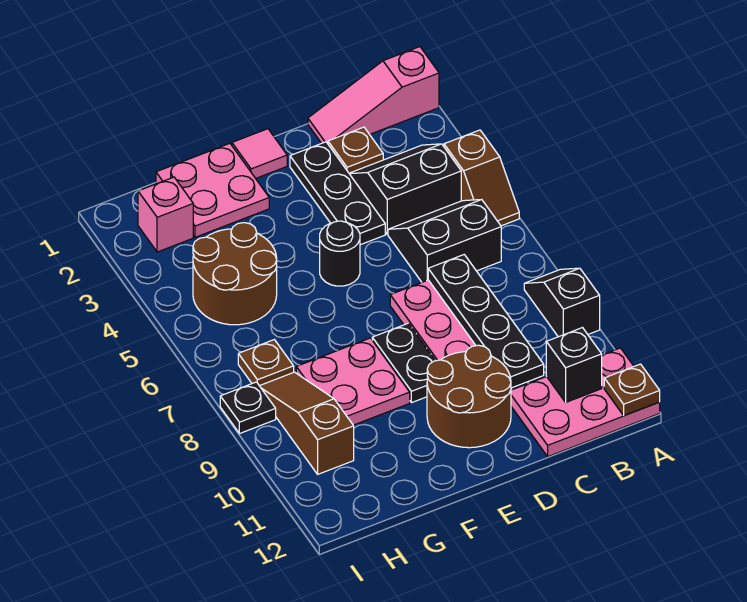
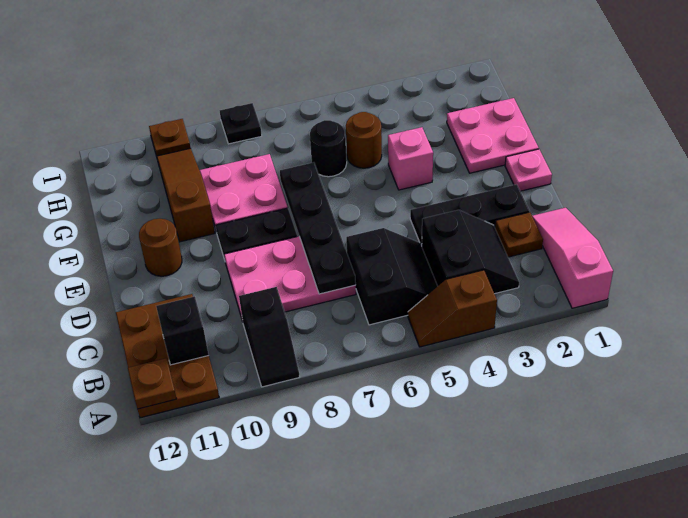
black 1x2 slope [524,268,600,337] -> black 1x2 slope turned to [239,287,300,387]
pink 2x3 plate [511,348,660,456] -> brown 2x3 plate [116,294,219,418]
black 1x4 plate [428,255,544,388] -> black 1x4 plate turned to [280,162,356,294]
brown 2x2 round brick [427,345,511,448] -> brown 1x1 round brick [139,219,182,276]
pink 1x1 tile [232,129,287,178] -> pink 1x1 plate [505,149,552,191]
black 1x1 round brick [320,221,360,286] -> black 1x1 round brick moved to [310,120,347,177]
brown 2x2 round brick [193,223,277,325] -> brown 1x1 round brick [346,112,382,168]
pink 1x1 brick [138,177,193,252] -> pink 1x1 brick moved to [388,127,433,190]
brown 1x1 plate [238,340,294,386] -> brown 1x1 plate moved to [149,119,190,156]
brown 1x3 slope [260,372,354,474] -> brown 1x3 slope turned to [157,148,215,242]

